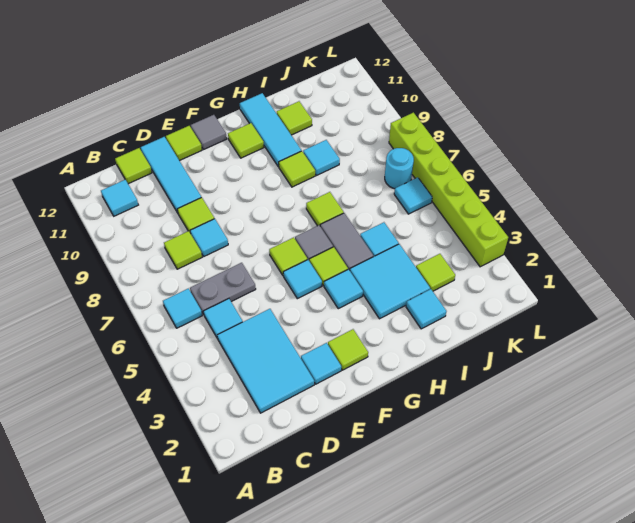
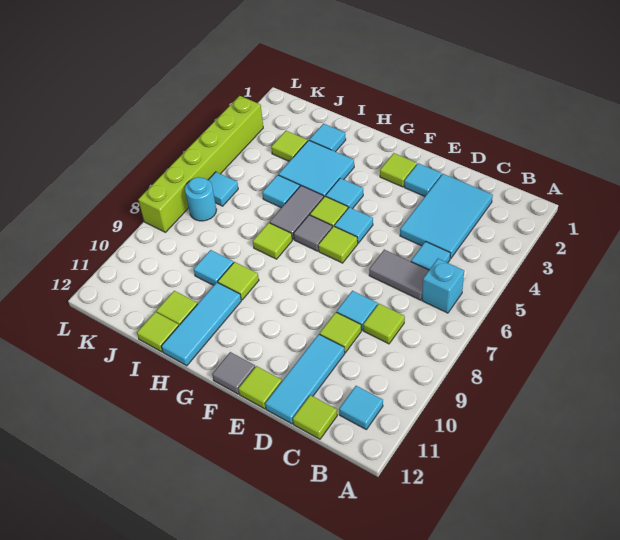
cyan 1x1 tile [163,289,202,328] -> cyan 1x1 brick [422,259,464,313]
grey 1x2 plate [190,263,256,315] -> grey 1x2 tile [369,250,429,300]
lime 1x1 tile [228,123,264,158] -> lime 1x1 tile moved to [137,312,179,352]

